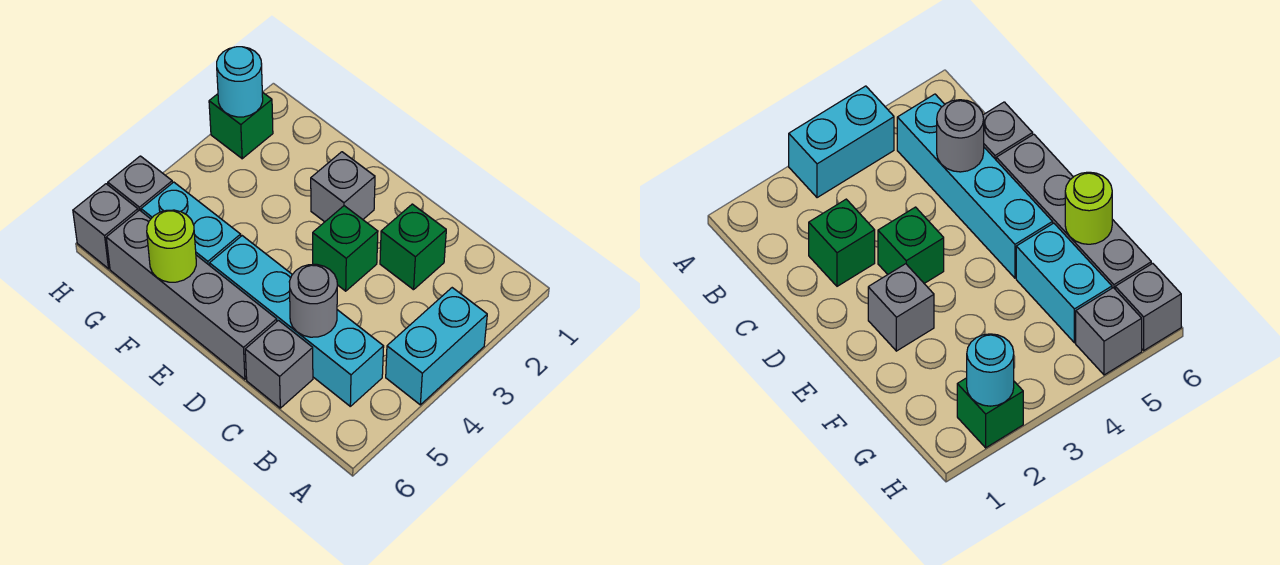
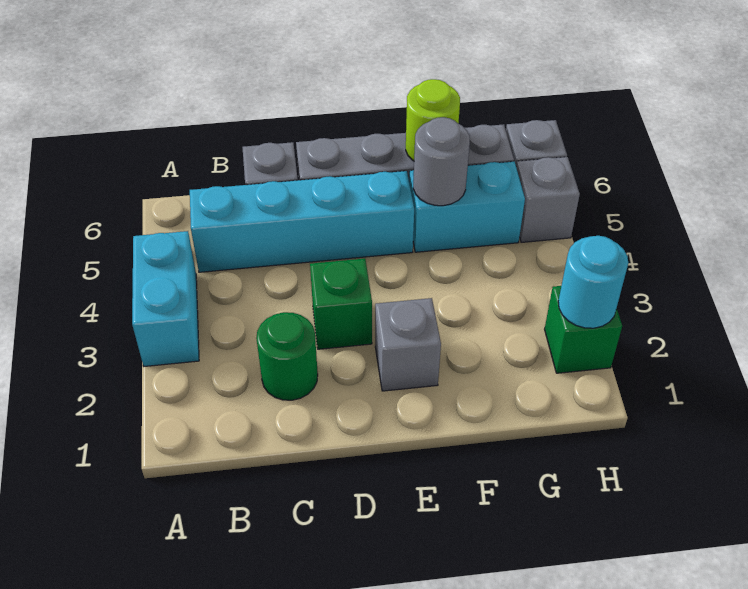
green 1x1 brick [380,204,446,290] -> green 1x1 round brick [256,312,318,400]
grey 1x1 round brick [289,264,337,337] -> grey 1x1 round brick moved to [413,117,470,206]

